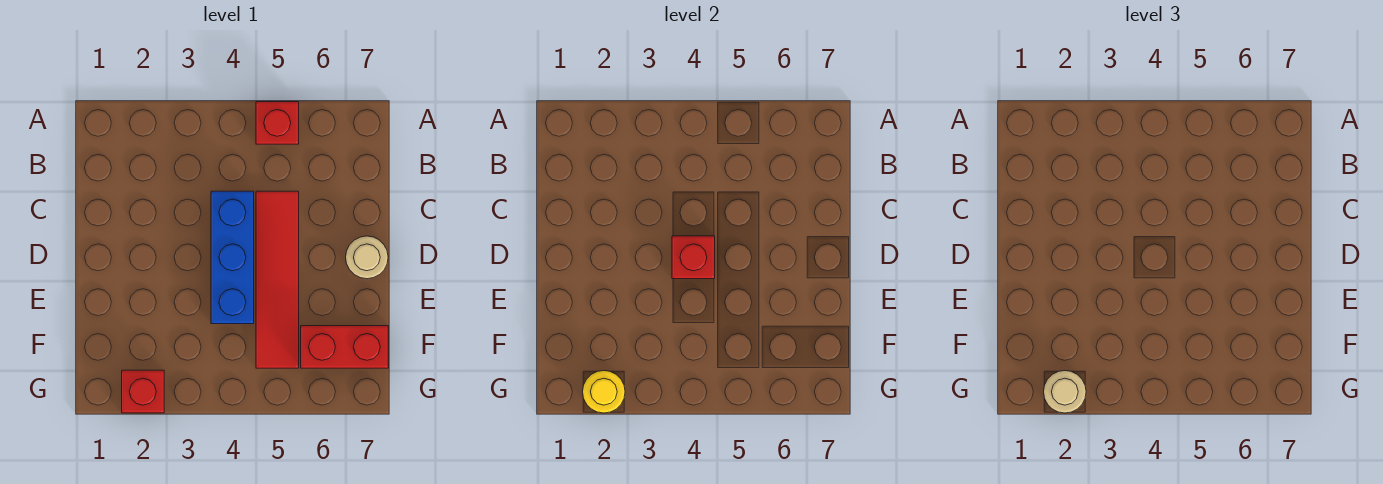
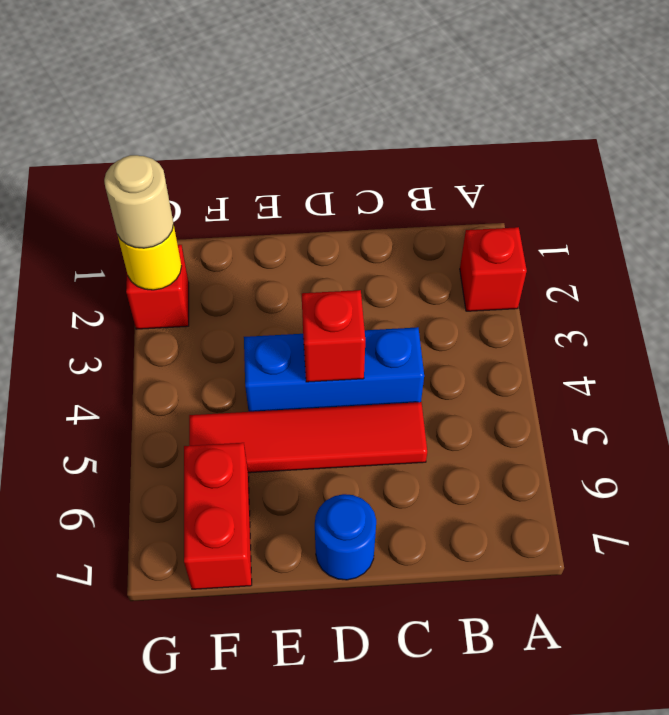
red 1x1 brick [256,102,299,144] -> red 1x1 brick moved to [460,227,527,311]
tan 1x1 round brick [346,236,388,279] -> blue 1x1 round brick [315,494,376,580]

